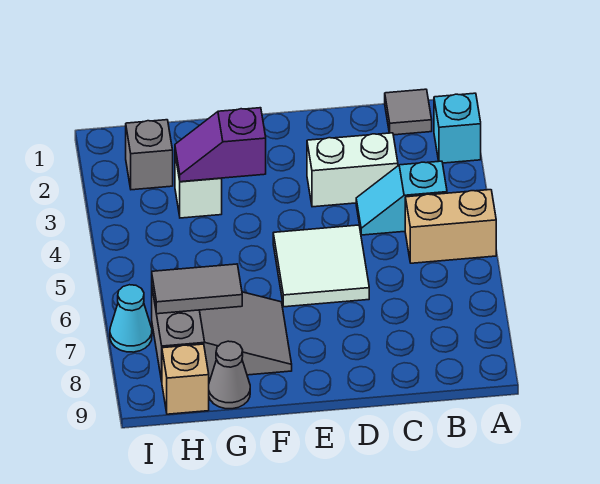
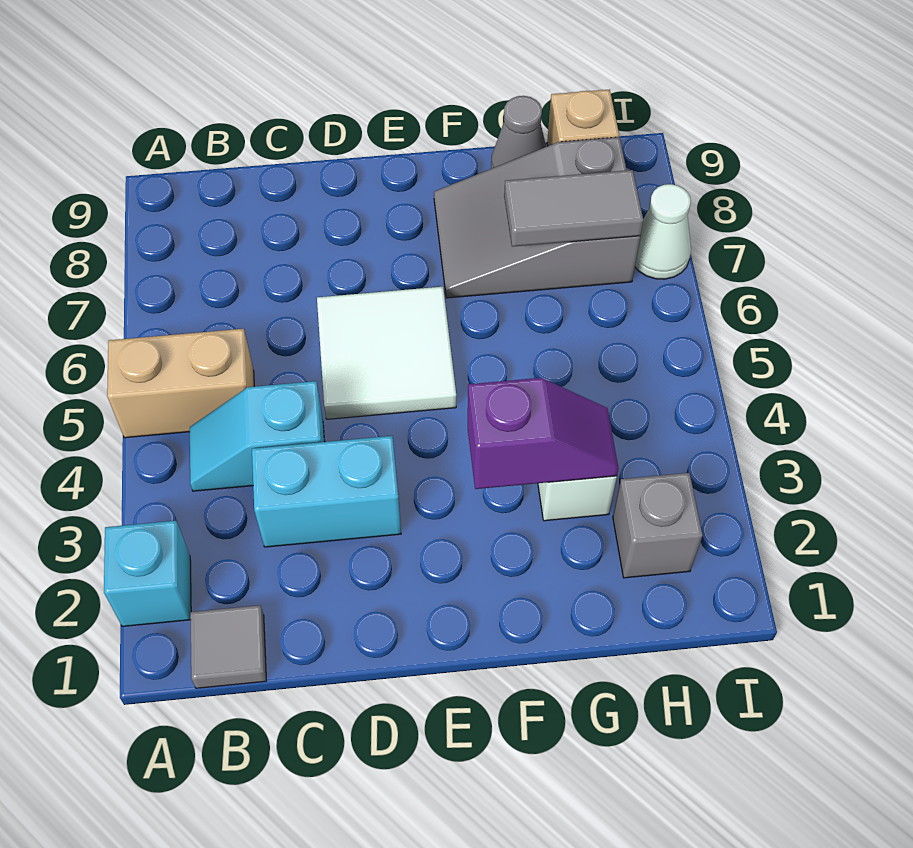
cyan 1x2 slope [356,161,447,235] -> cyan 1x2 slope turned to [190,381,325,491]
white 1x2 brick [307,133,398,207] -> cyan 1x2 brick [252,436,401,547]
cyan 1x1 cone [110,285,152,352] -> white 1x1 cone [635,184,691,279]

